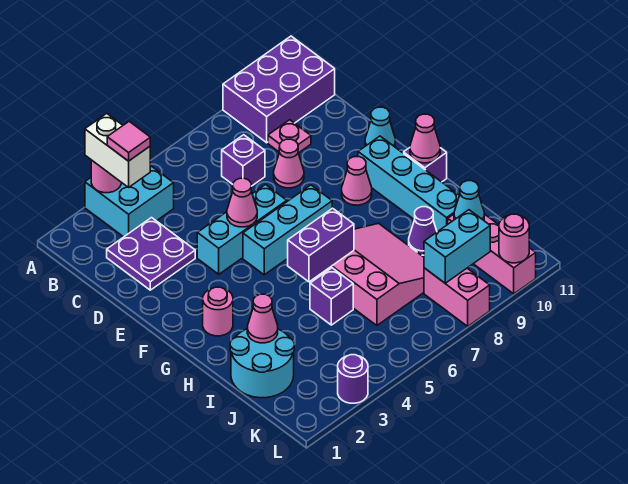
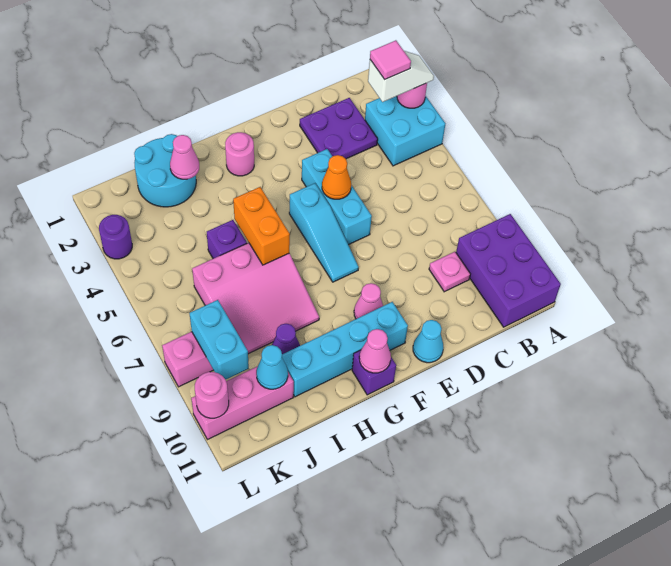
white 1x2 brick [85,113,150,187] -> white 1x2 slope [368,51,434,102]
purple 1x1 brick [222,135,265,186] -> none
pink 1x1 cone [274,139,304,188] -> none
pink 1x1 cone [227,178,257,227] -> orange 1x1 cone [322,155,351,199]
cyan 1x3 brick [243,185,332,275] -> cyan 1x3 slope [289,183,359,282]
purple 1x2 brick [288,208,354,282] -> orange 1x2 brick [233,187,290,265]

